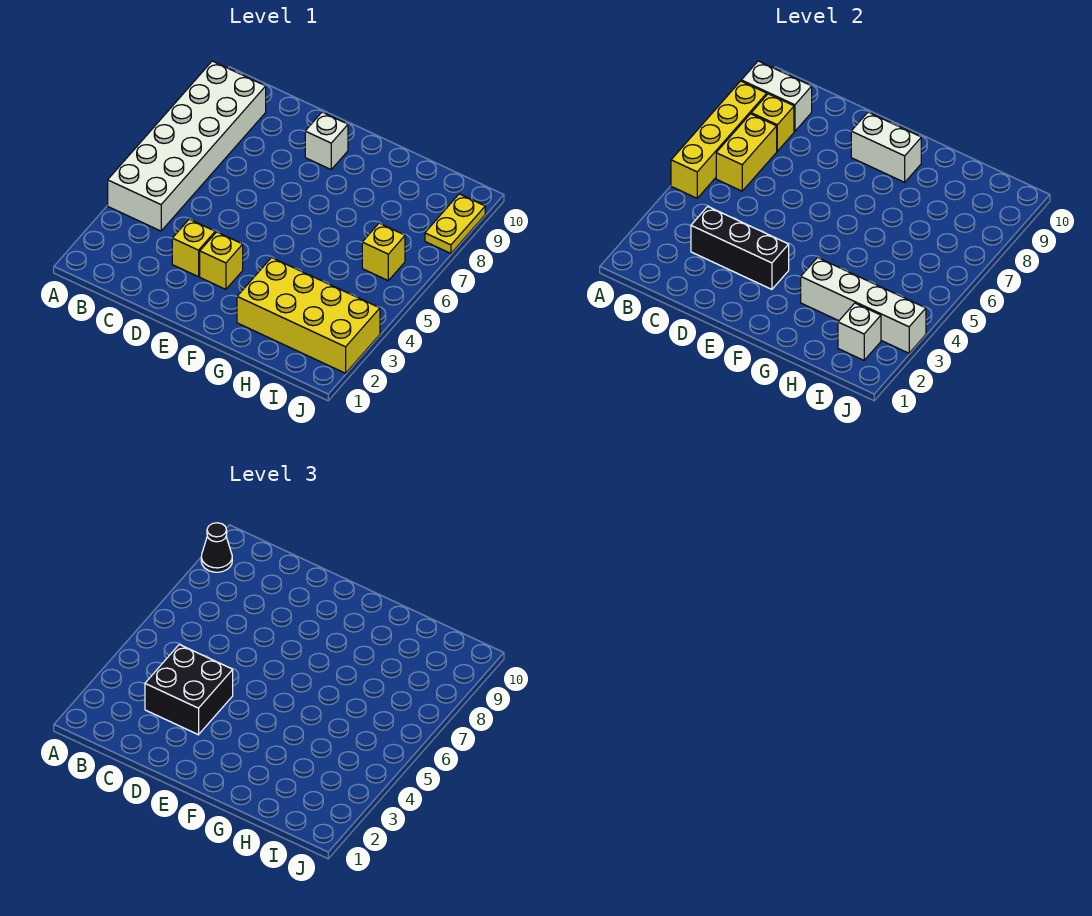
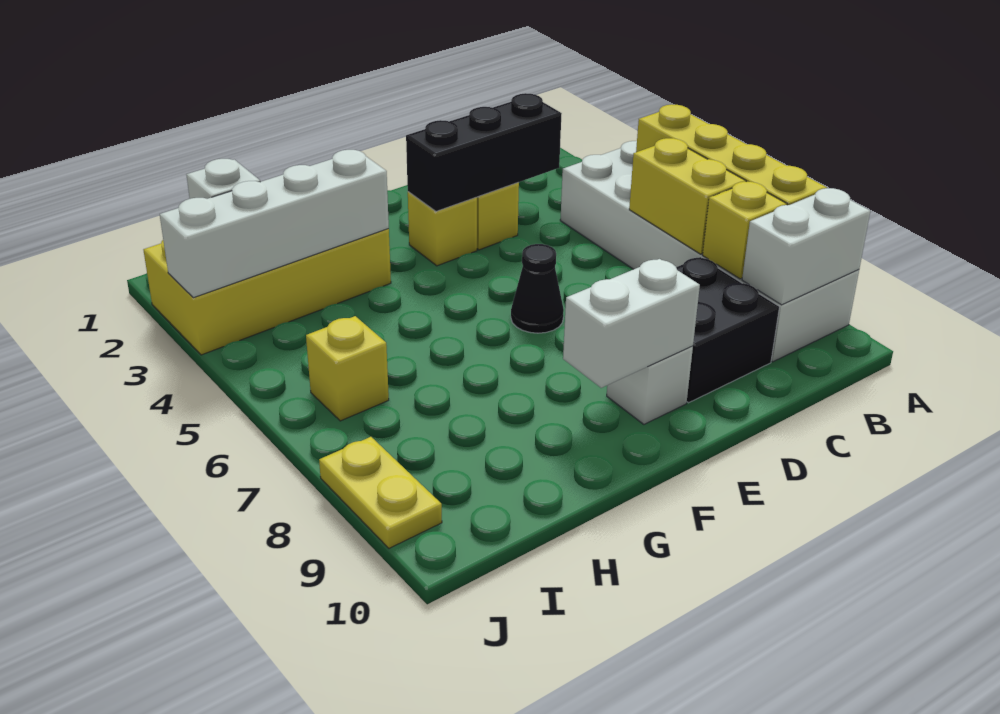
black 1x1 cone [201,523,232,572] -> black 1x1 cone moved to [511,244,564,333]
black 2x2 brick [145,645,233,735] -> black 2x2 brick moved to [676,257,779,403]

